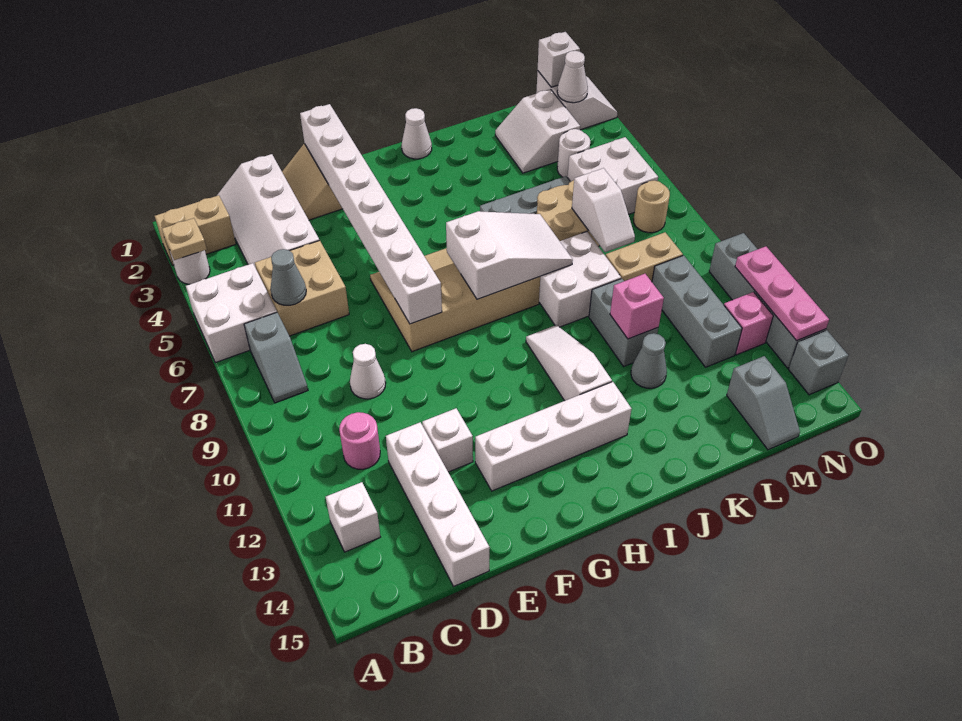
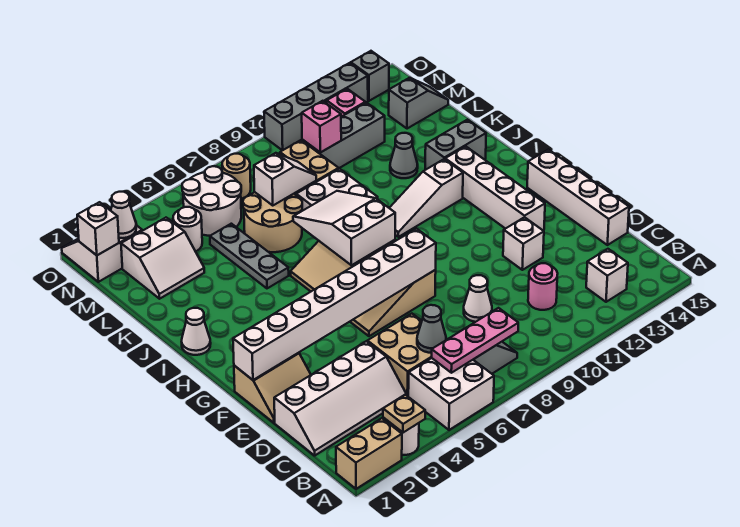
tan 1x2 brick [155,195,236,265] -> tan 1x2 brick turned to [336,418,402,489]
white 1x4 brick [386,422,490,586] -> white 1x4 brick turned to [527,149,629,245]
grey 1x2 brick [589,279,658,366] -> grey 1x2 brick moved to [425,120,486,170]
pink 1x1 brick [610,274,664,339] -> pink 1x1 brick moved to [302,101,341,153]
white 2x2 brick [568,137,658,214] -> white 2x2 round brick [182,166,241,236]
pink 1x3 plate [735,246,829,341] -> pink 1x3 plate moved to [432,308,518,373]

